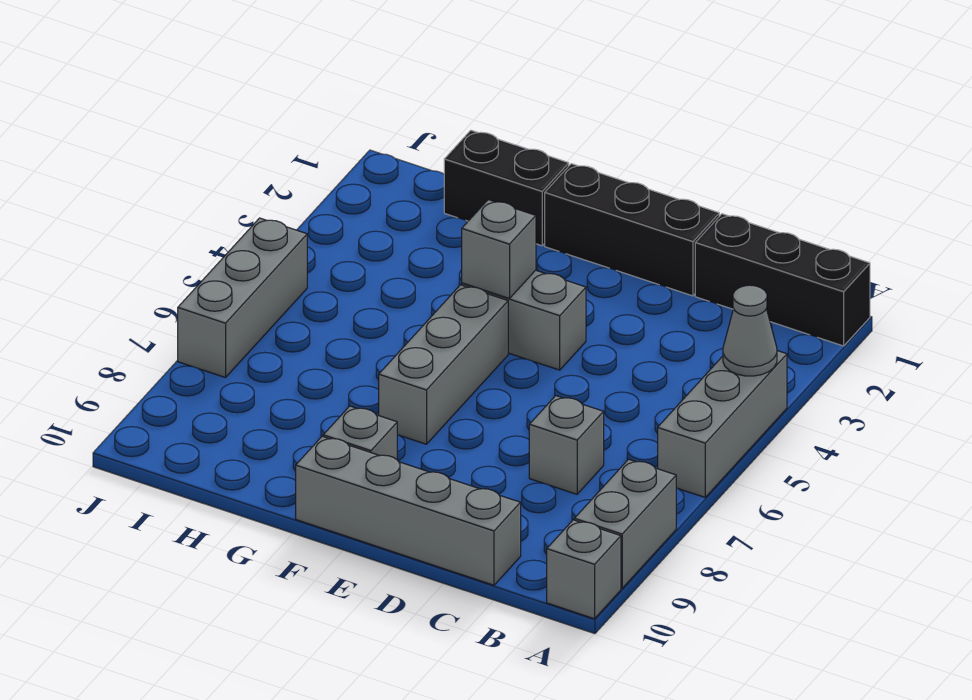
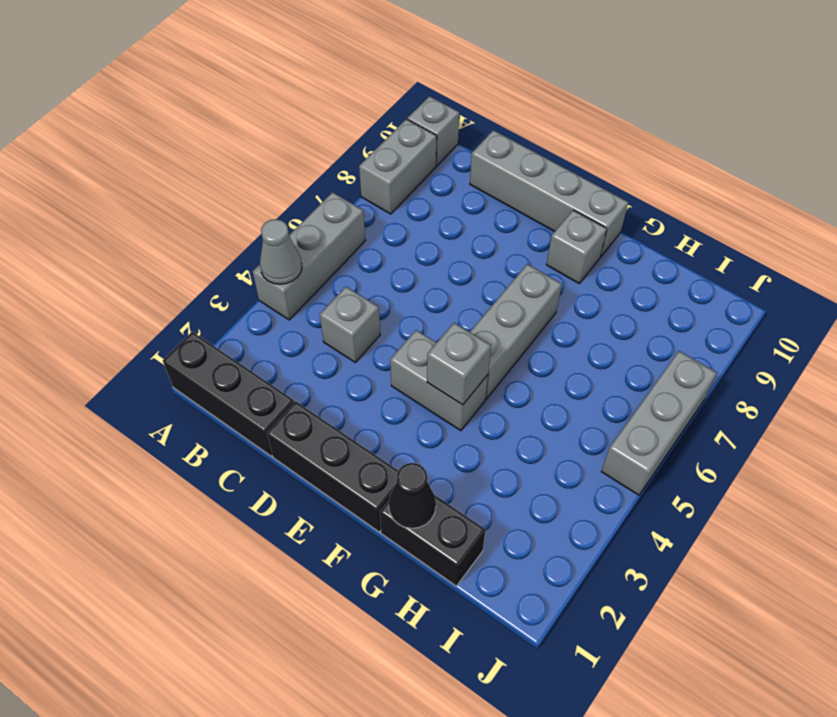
grey 1x1 brick [529,396,604,494] -> grey 1x1 brick moved to [320,287,380,362]
none -> black 1x1 cone [389,463,436,528]

